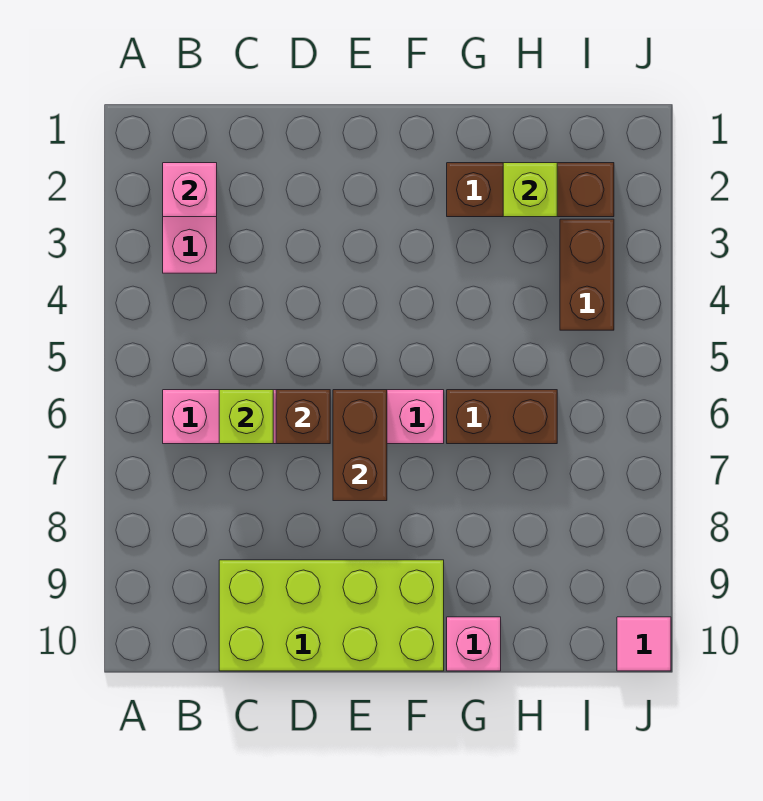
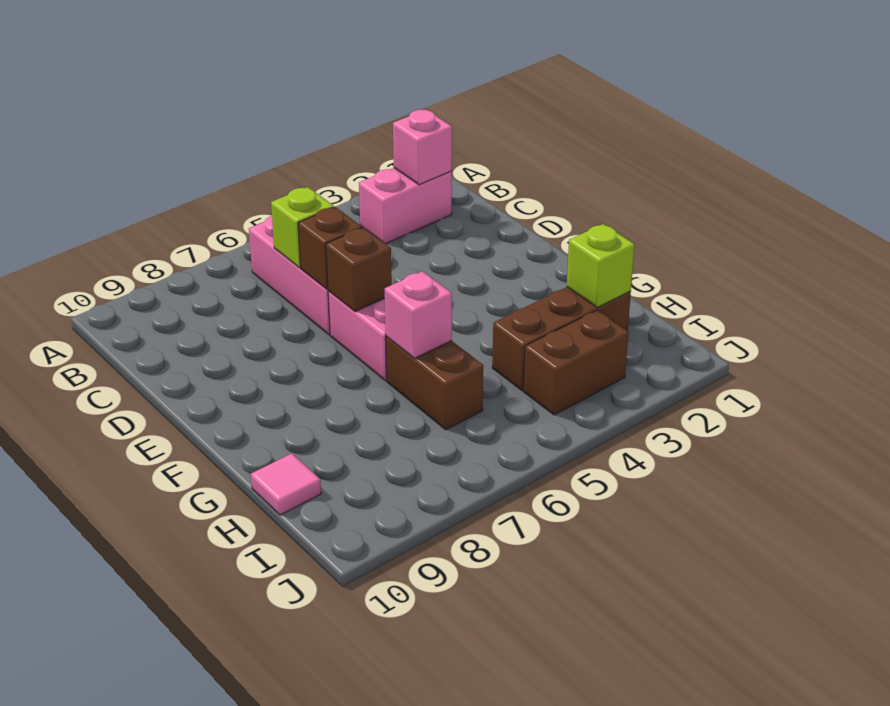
lime 2x4 brick [219,560,444,671] -> none
brown 1x2 brick [333,390,387,501] -> brown 1x1 brick [326,228,392,312]
brown 1x3 brick [447,163,614,217] -> brown 1x3 brick turned to [492,287,631,390]
pink 1x1 brick [447,617,501,671] -> pink 1x1 brick moved to [385,271,452,358]
pink 1x1 tile [617,617,671,671] -> pink 1x1 tile moved to [251,453,321,515]

